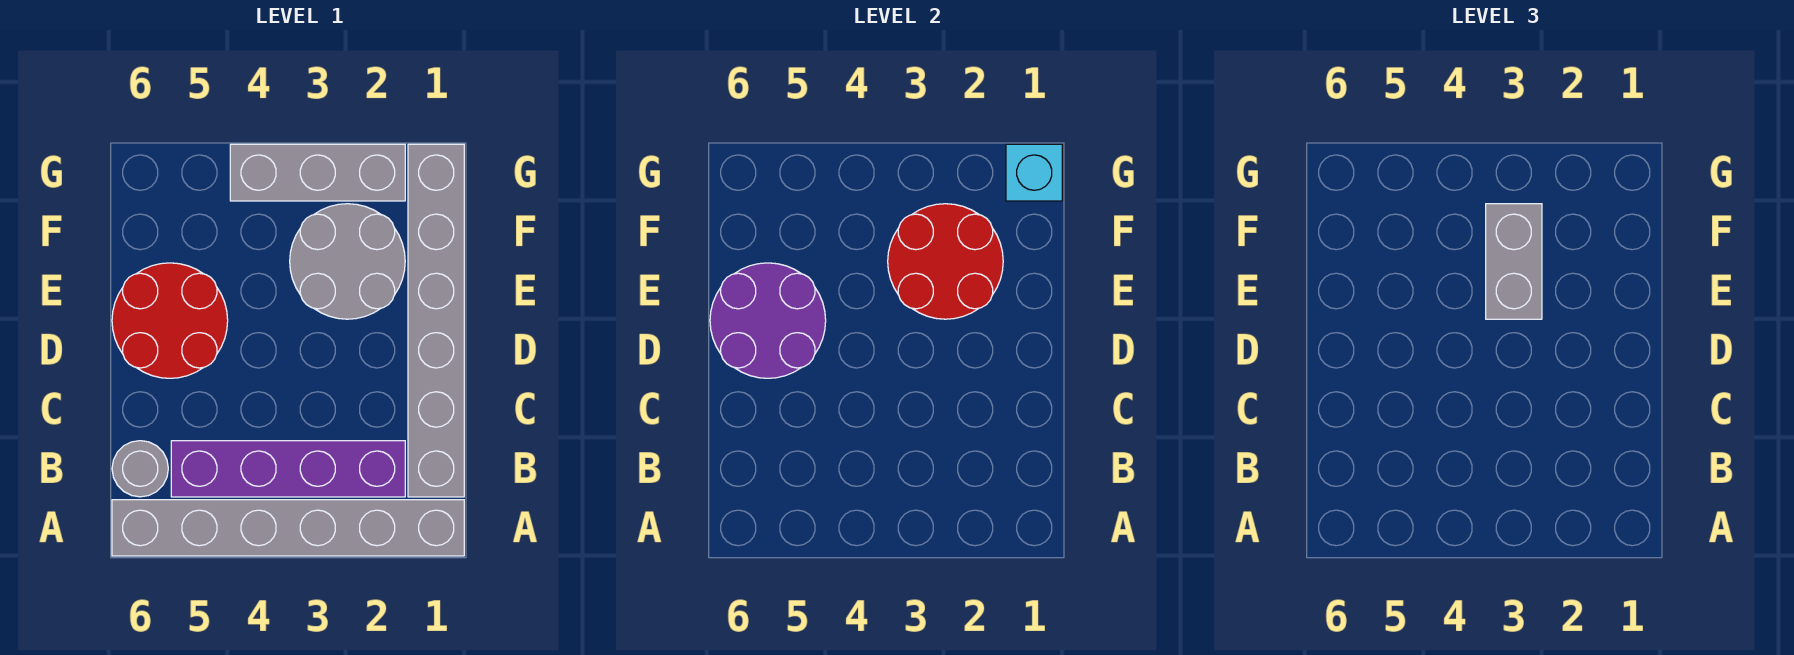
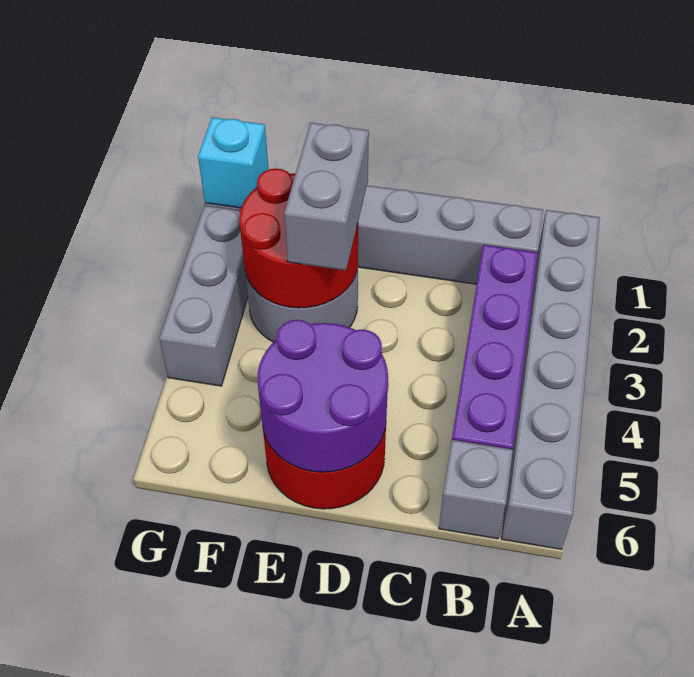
grey 1x1 round brick [112,441,168,497] -> grey 1x1 brick [439,440,513,539]
grey 1x2 brick [1486,204,1542,319] -> grey 1x2 brick turned to [284,123,369,271]

